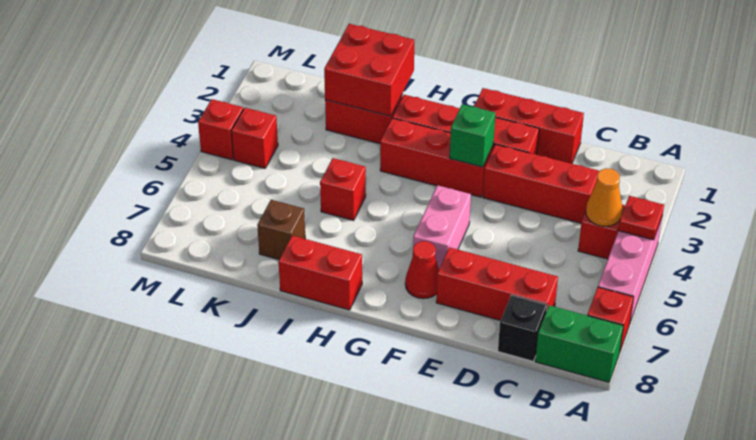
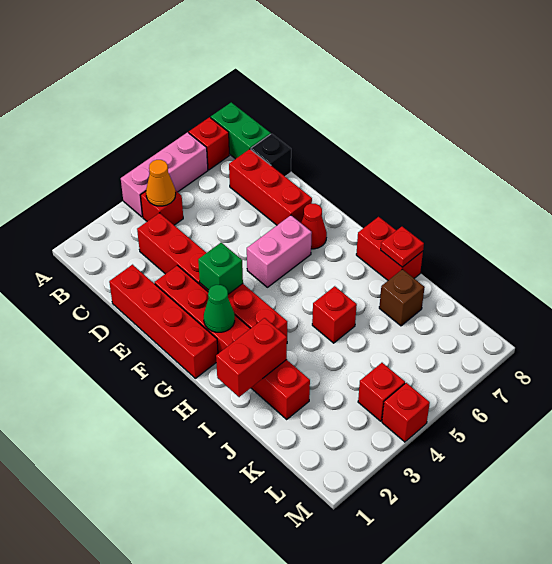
red 1x1 plate [618,196,664,240] -> red 1x1 plate moved to [381,227,424,267]
red 1x3 brick [474,88,584,163] -> red 1x4 brick [109,265,218,378]
none -> green 1x1 cone [204,285,235,332]
red 2x2 brick [324,24,414,116] -> red 1x2 brick [216,318,287,397]

